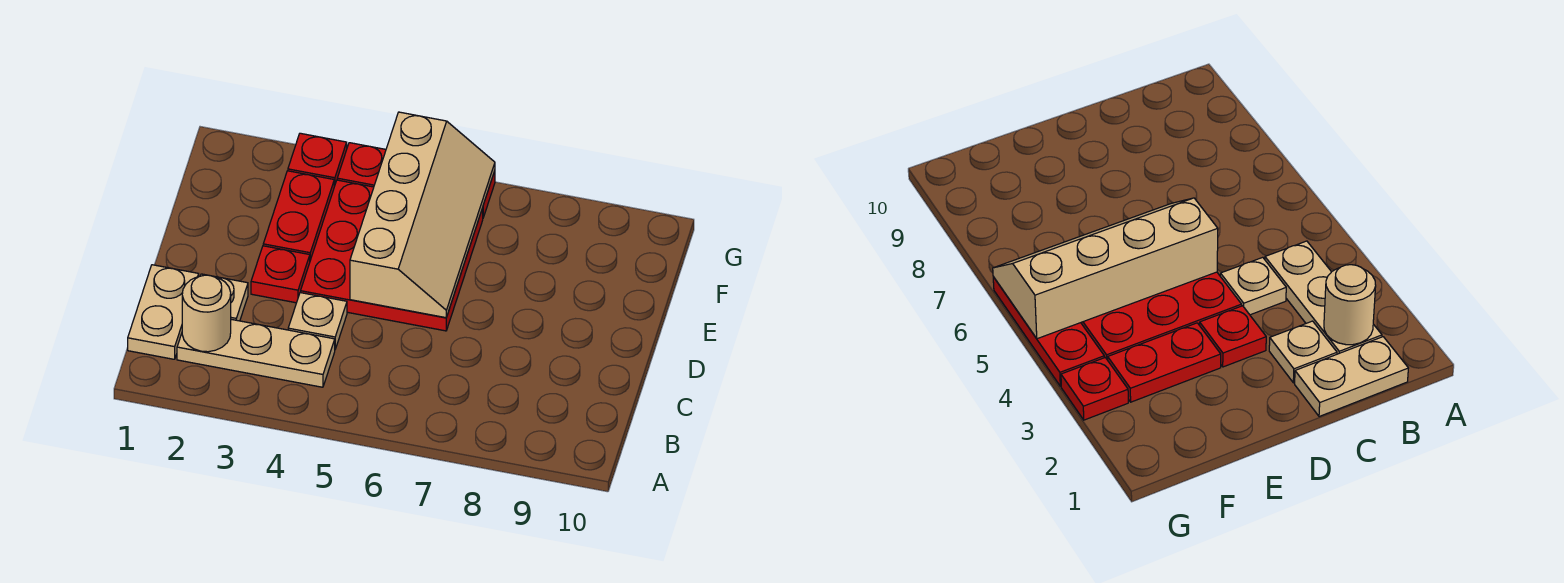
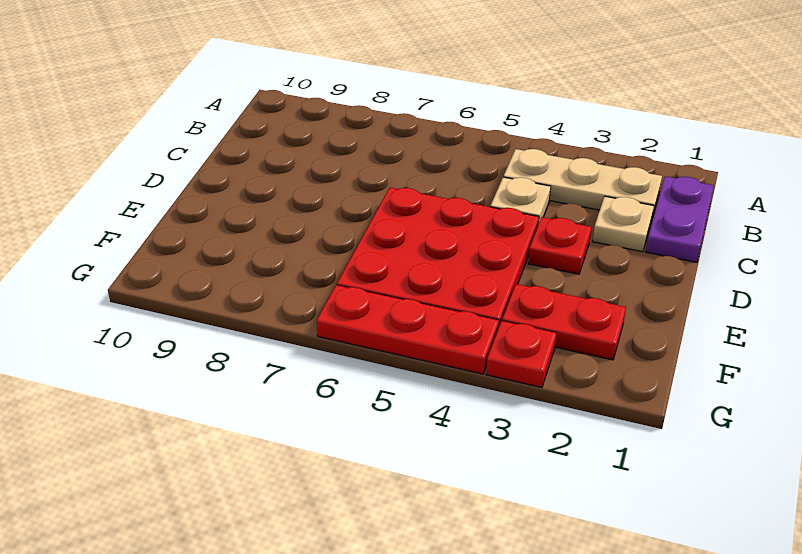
tan 1x2 plate [128,265,199,359] -> purple 1x2 plate [646,176,714,262]
tan 1x1 round brick [182,275,231,352] -> none
tan 2x4 slope [350,112,495,318] -> none
red 1x2 plate [263,171,334,260] -> red 1x2 plate turned to [502,284,626,360]

